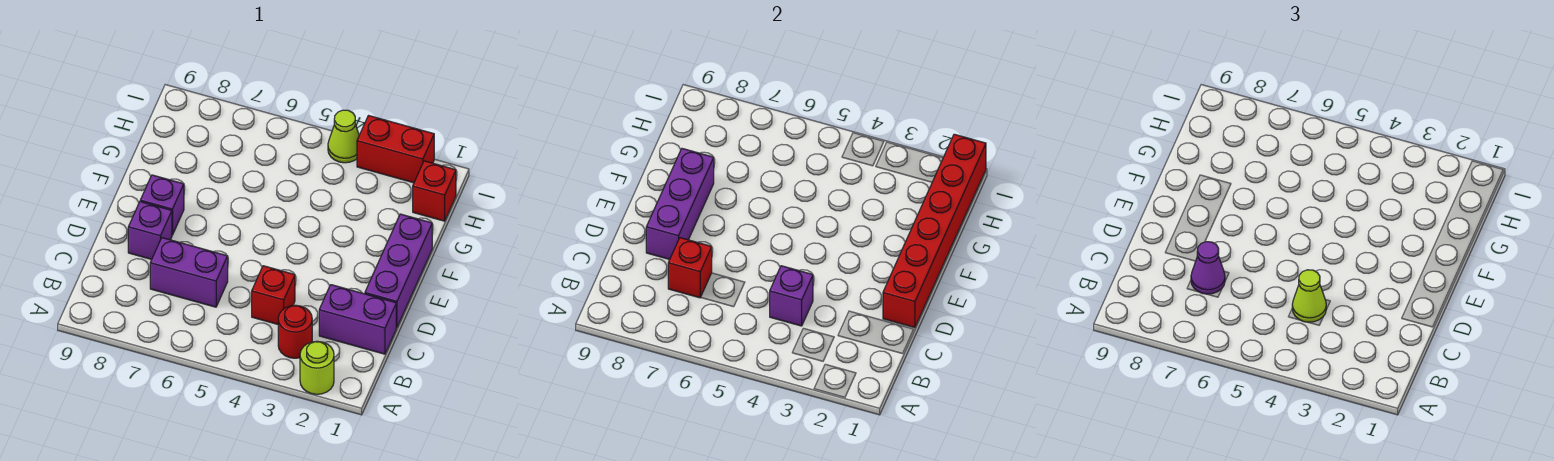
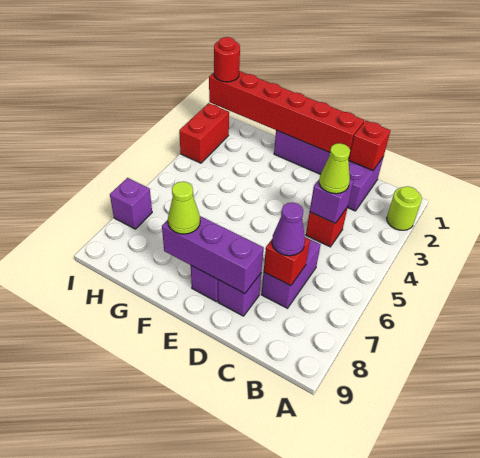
red 1x1 round brick [278,305,312,358] -> red 1x1 round brick moved to [214,37,240,82]
red 1x1 brick [413,161,456,221] -> red 1x1 brick moved to [349,121,390,170]
lime 1x1 cone [328,110,359,163] -> lime 1x1 cone moved to [168,182,200,234]
none -> purple 1x1 brick [110,178,152,229]

